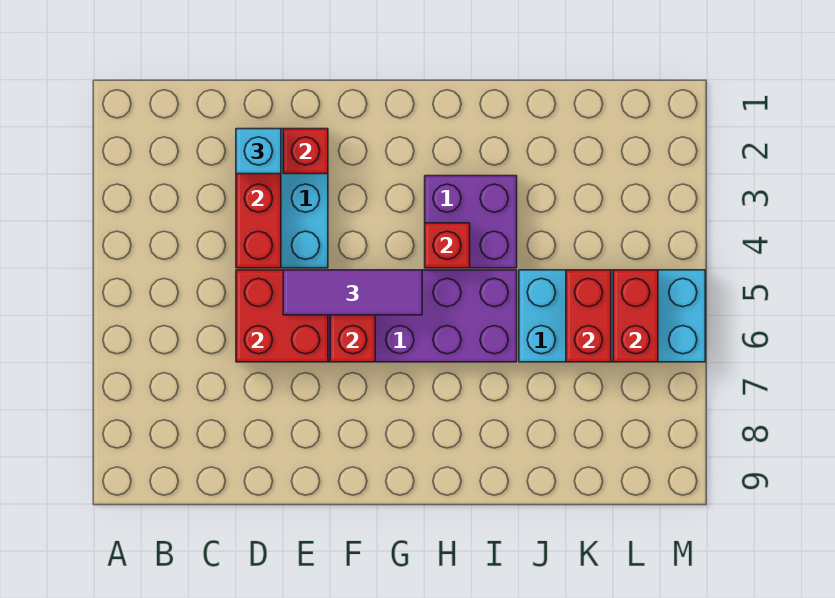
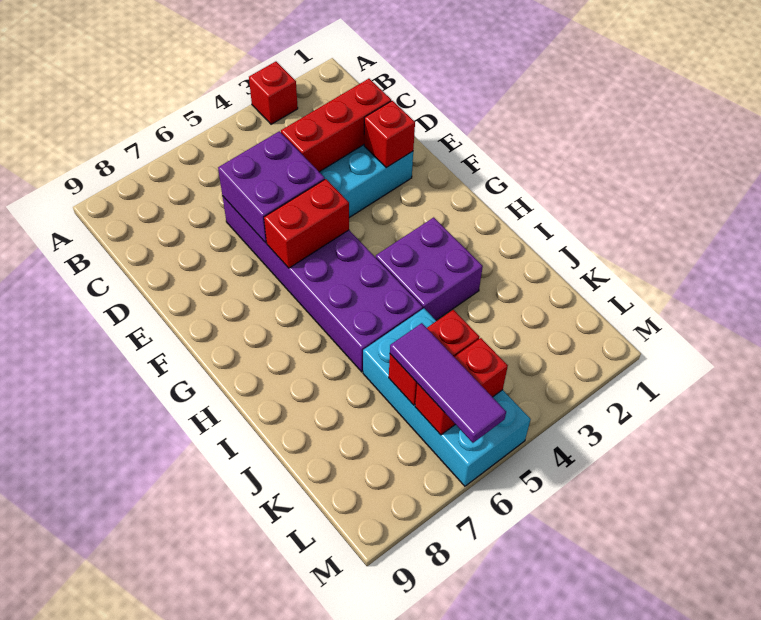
cyan 1x1 brick [236,129,281,174] -> none
red 2x2 brick [236,270,328,362] -> purple 2x2 brick [218,131,325,243]
purple 1x3 tile [283,270,422,315] -> purple 1x3 tile moved to [390,323,506,443]
red 1x1 brick [425,223,470,268] -> red 1x1 brick moved to [249,62,298,124]

